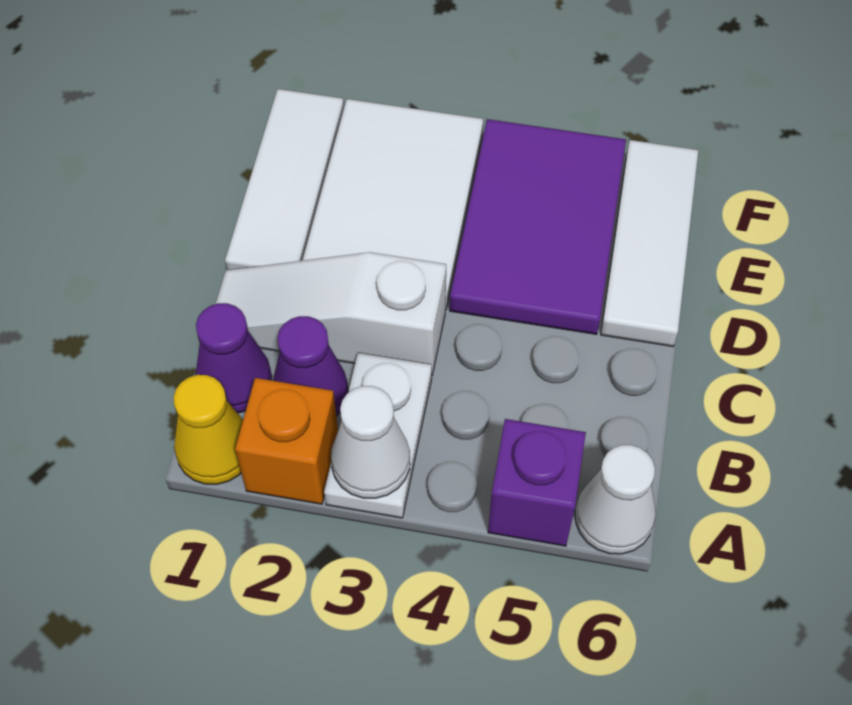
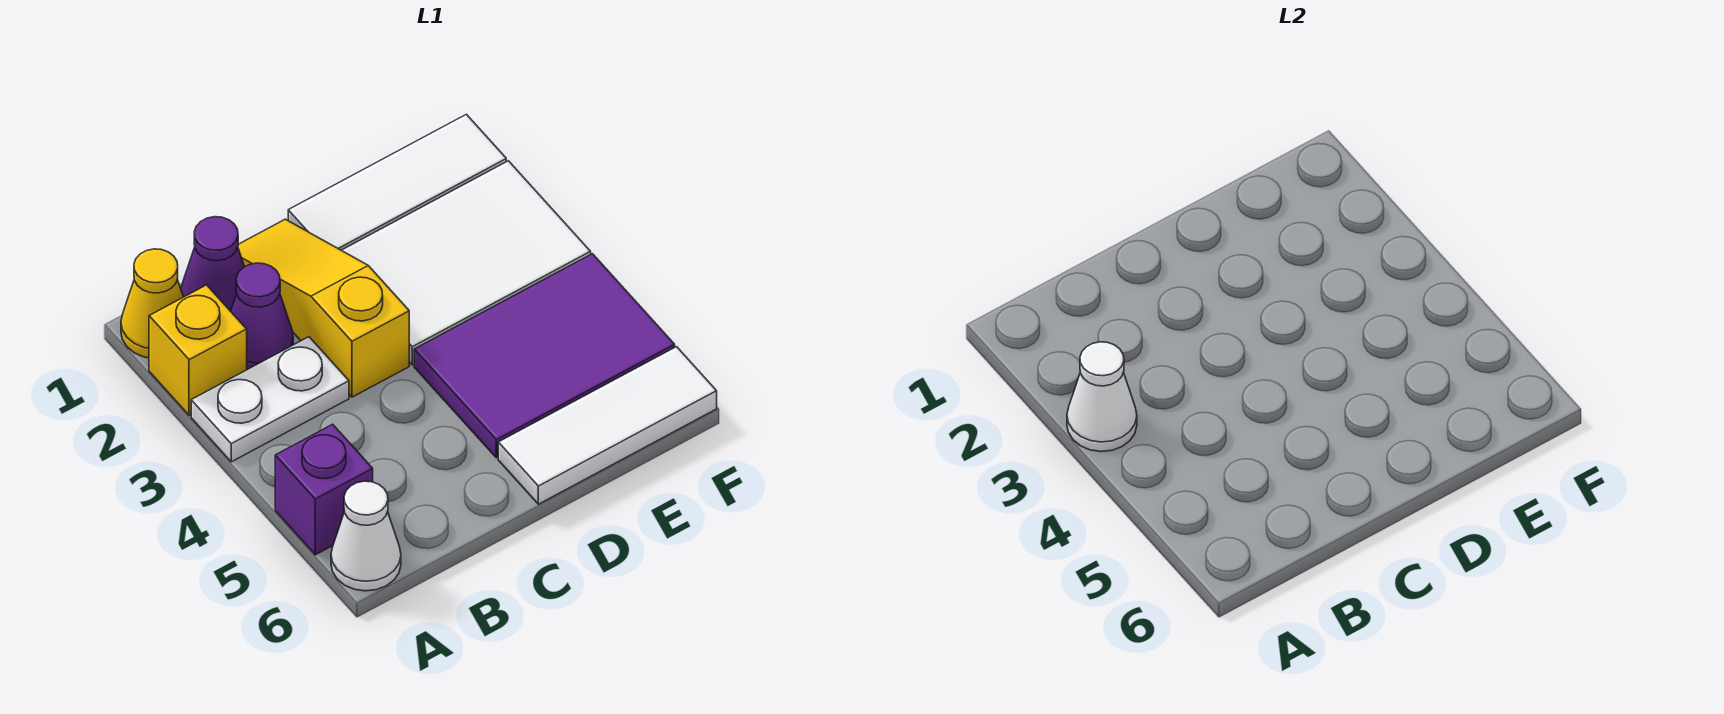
orange 1x1 brick [235,378,338,504] -> yellow 1x1 brick [149,285,247,415]
white 1x3 slope [215,252,446,375] -> yellow 1x3 slope [238,219,409,397]

